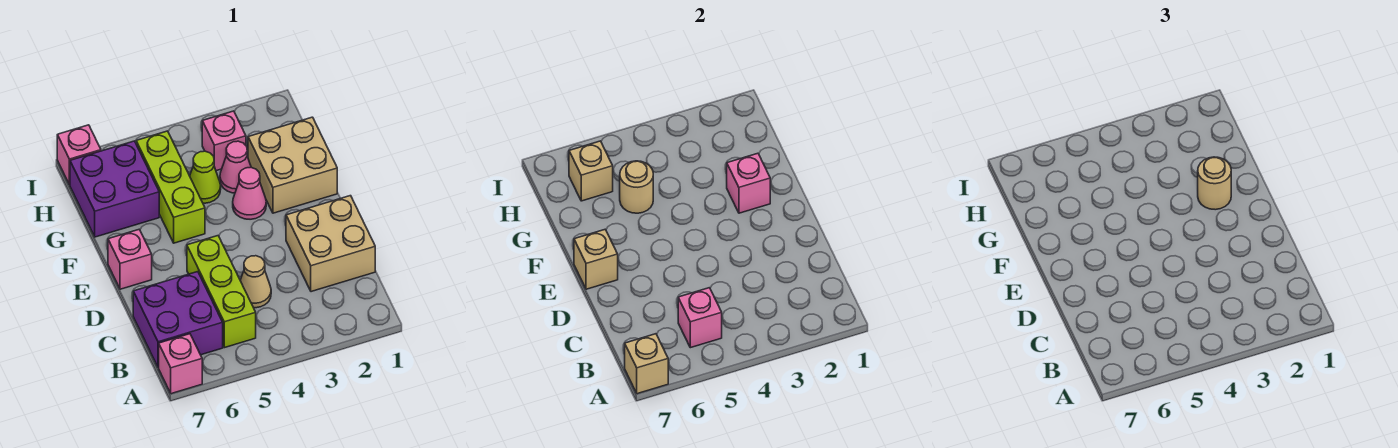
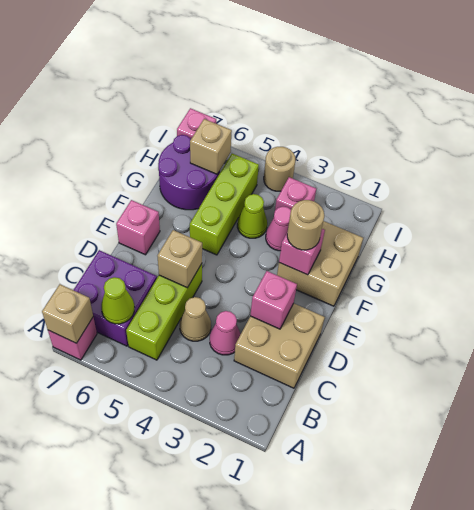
pink 1x1 brick [678,288,722,348] -> pink 1x1 brick moved to [250,271,297,329]
none -> lime 1x1 cone [101,277,134,324]
tan 1x1 brick [574,230,618,289] -> tan 1x1 brick moved to [157,230,202,288]
pink 1x1 cone [233,168,266,219] -> pink 1x1 cone moved to [210,311,241,355]
tan 1x1 round brick [620,161,653,213] -> tan 1x1 round brick moved to [264,147,295,191]
purple 2x2 brick [70,141,159,237] -> purple 2x2 round brick [158,135,220,210]

